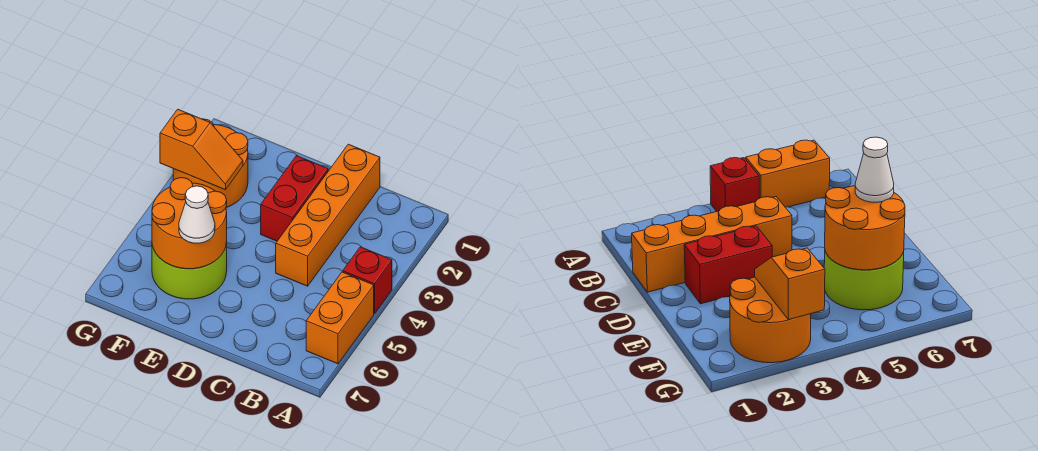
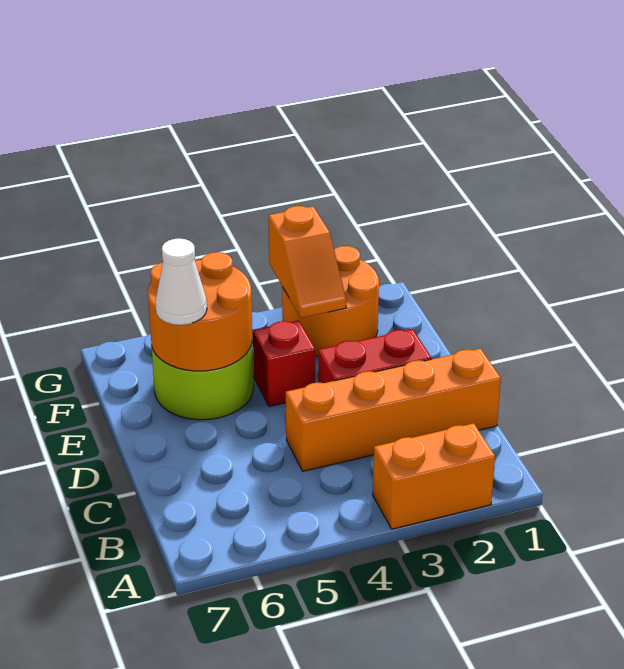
red 1x1 brick [343,247,392,314] -> red 1x1 brick moved to [253,320,315,407]
orange 1x2 brick [306,272,374,364] -> orange 1x2 brick moved to [373,423,495,529]

